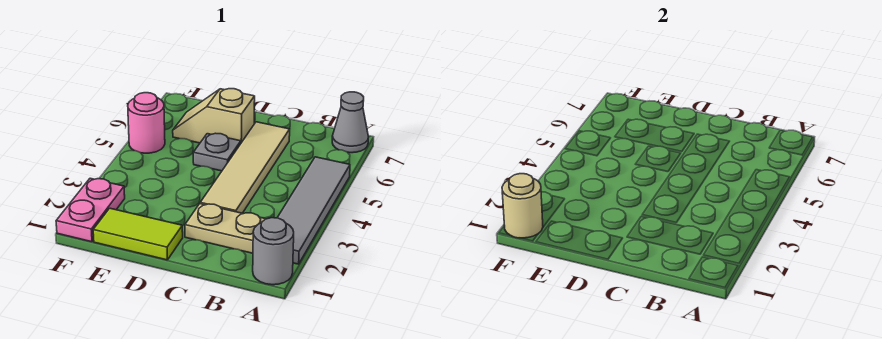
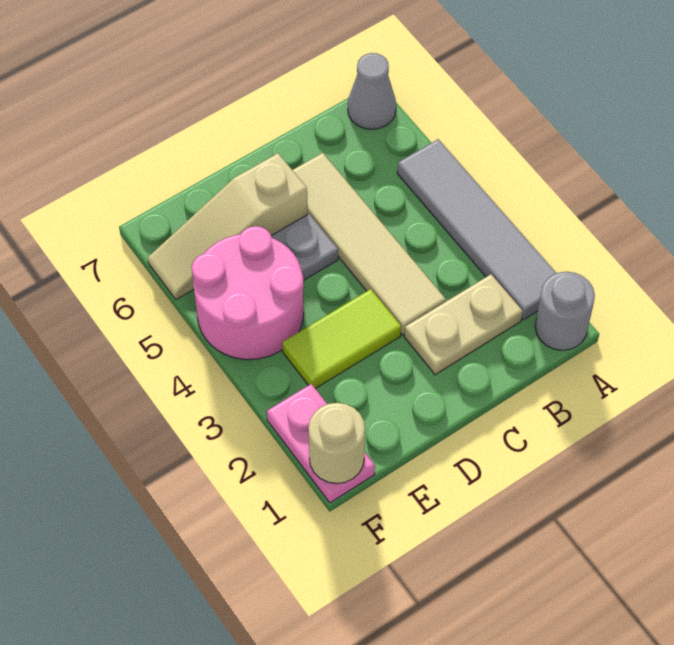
lime 1x2 tile [93,208,183,260] -> lime 1x2 tile moved to [282,289,401,389]
tan 1x2 slope [173,89,255,143] -> tan 1x3 slope [148,153,308,299]
pink 1x1 round brick [128,93,165,153] -> pink 2x2 round brick [192,226,304,360]

